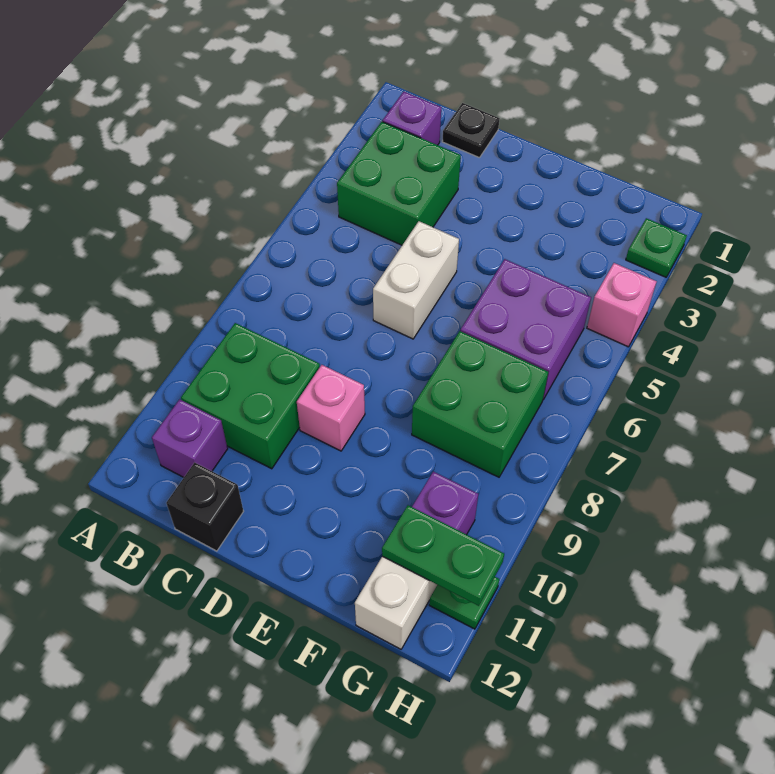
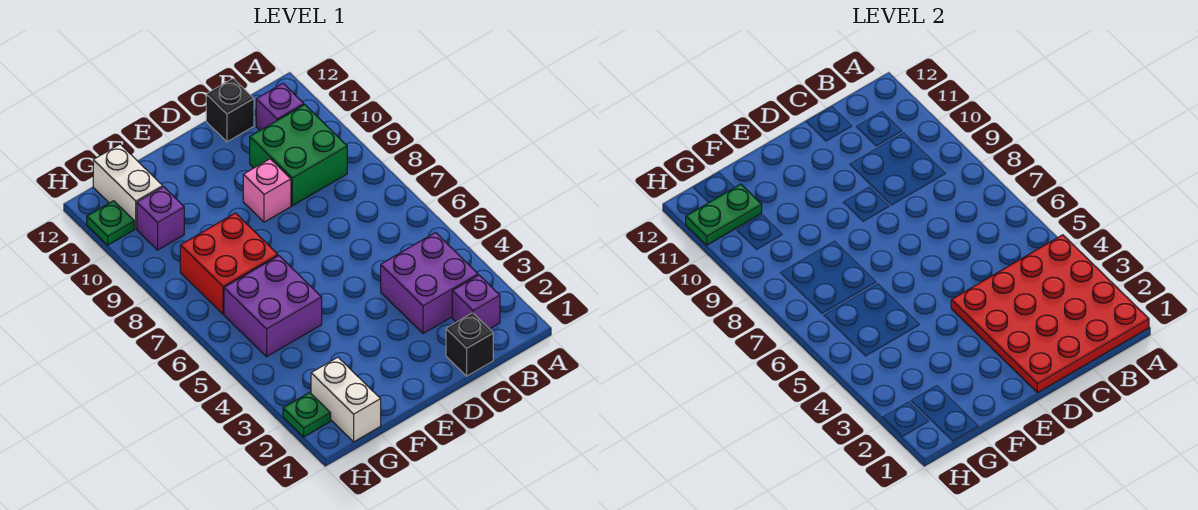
none -> red 4x4 plate [951,235,1149,393]
green 2x2 brick [337,122,461,245] -> purple 2x2 brick [381,233,478,334]
black 1x1 plate [442,103,500,158] -> black 1x1 brick [446,313,493,376]
white 1x2 brick [373,221,459,339] -> white 1x2 brick moved to [311,357,381,442]
green 2x2 brick [412,331,548,477] -> red 2x2 brick [180,213,278,314]
pink 1x1 brick [587,263,657,347] -> none

